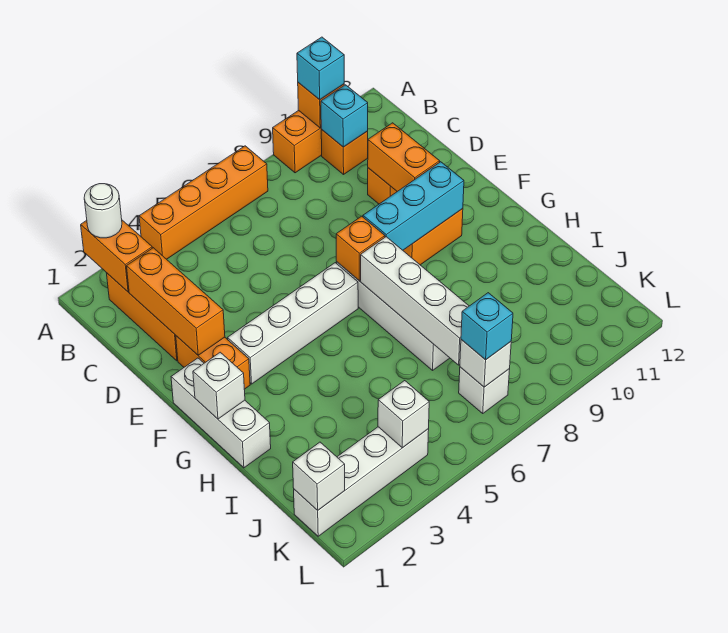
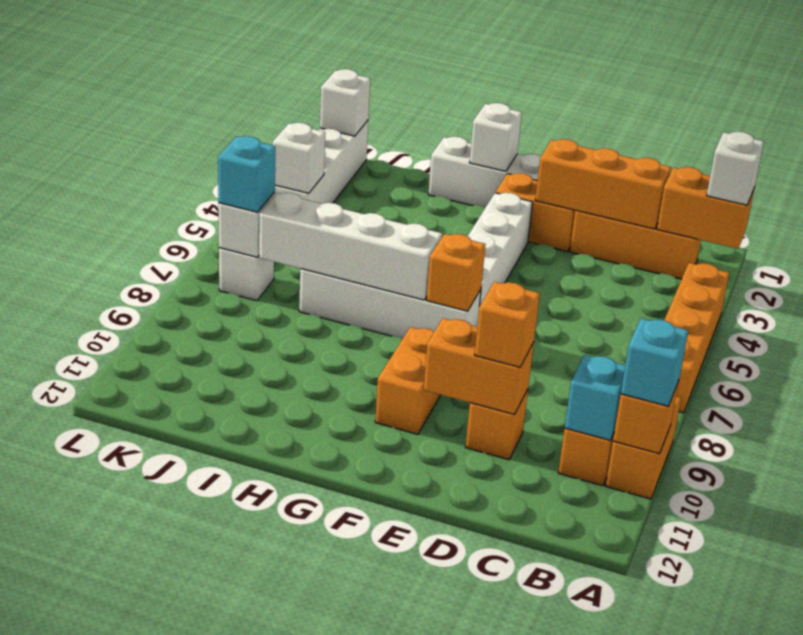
white 1x1 round brick [84,184,122,238] -> white 1x1 brick [707,132,764,205]
none -> orange 1x1 brick [475,282,540,367]
cyan 1x3 brick [363,162,464,250] -> none

